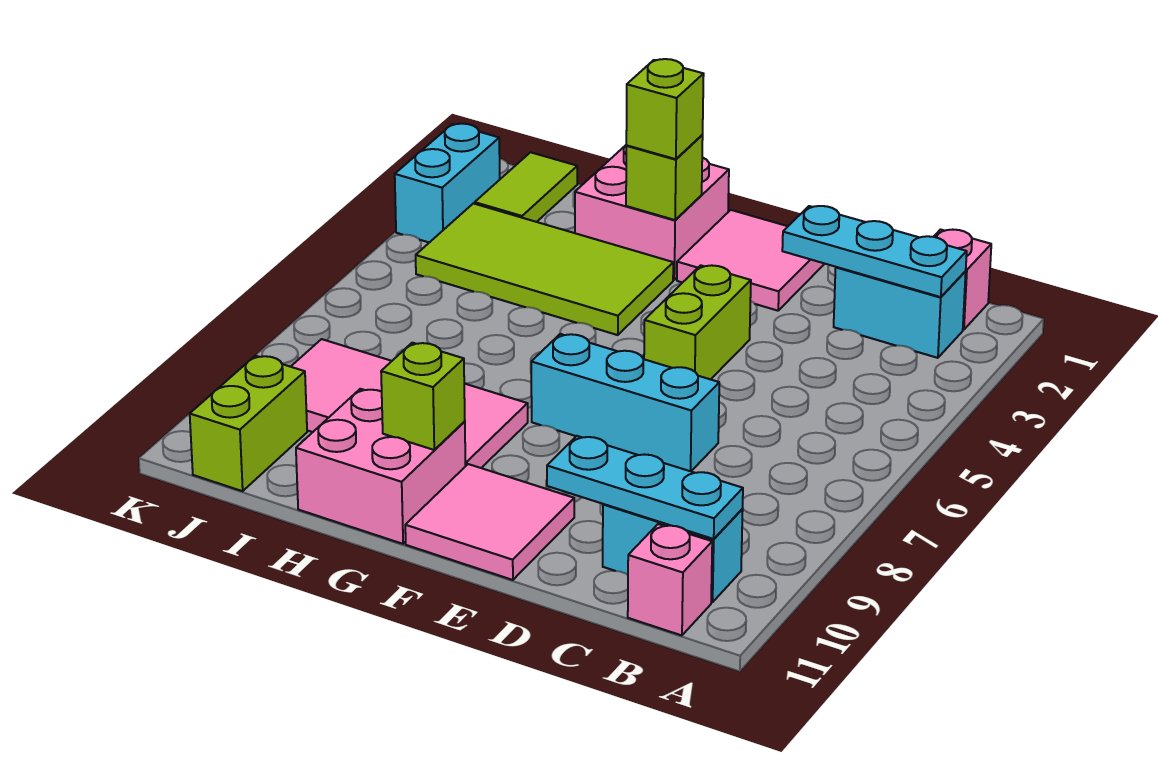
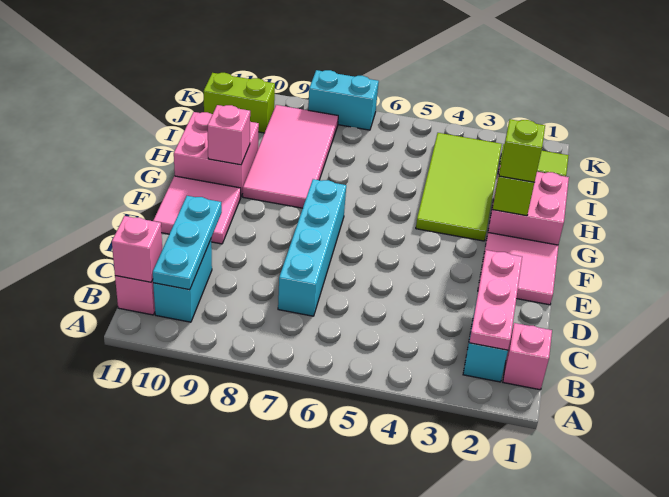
cyan 1x3 plate [782,206,967,297] -> pink 1x3 plate [469,250,522,350]
none -> pink 1x1 brick [112,216,162,282]
cyan 1x3 brick [531,334,719,471] -> cyan 1x4 brick [278,179,346,316]
lime 1x2 brick [644,265,751,379] -> none
lime 1x1 brick [381,343,465,450] -> pink 1x1 brick [208,105,250,165]
cyan 1x2 brick [395,124,500,243] -> cyan 1x2 brick moved to [308,70,379,130]

